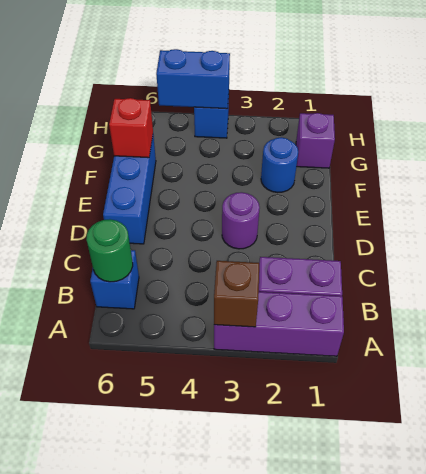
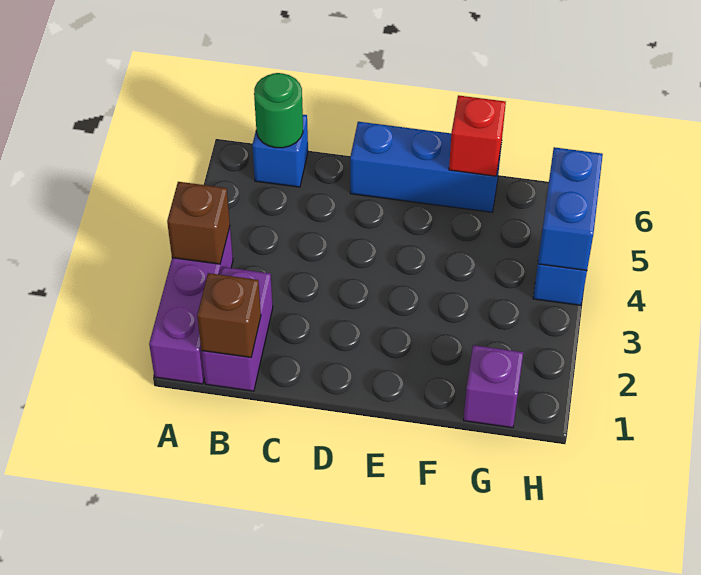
none -> brown 1x1 brick [197,273,261,358]
purple 1x1 round brick [222,192,260,249] -> none
blue 1x1 round brick [261,137,298,193] -> none

